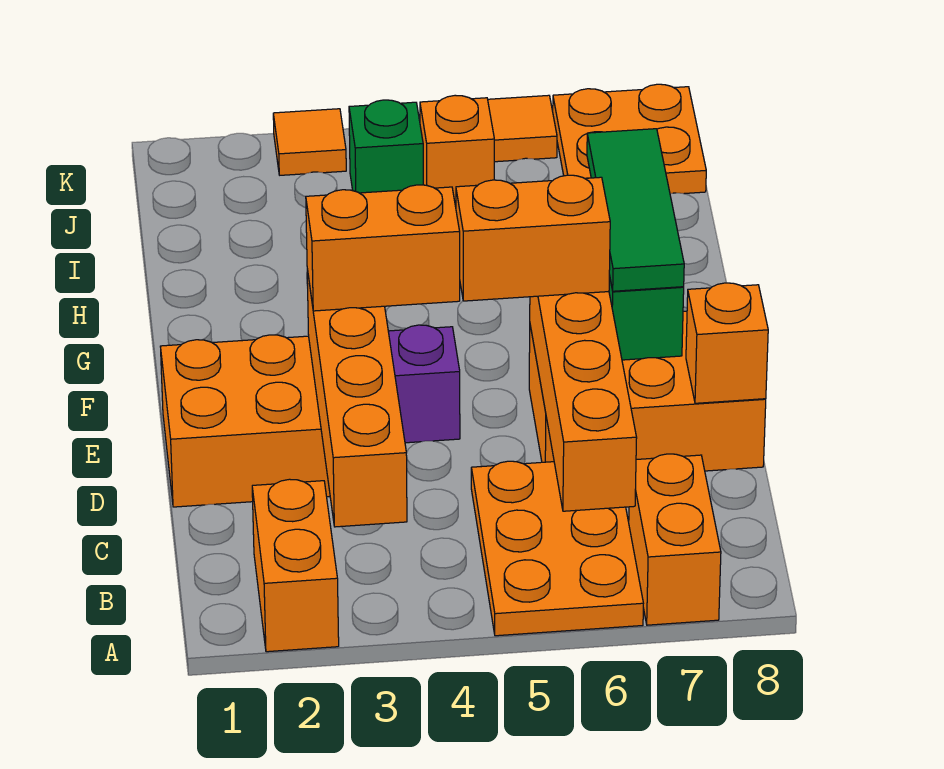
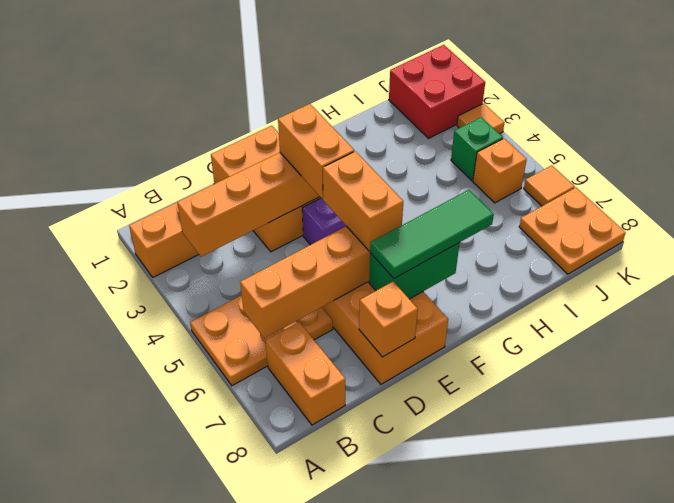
orange 1x2 brick [629,454,721,625] -> orange 1x2 brick turned to [266,322,345,425]
none -> red 2x2 brick [389,45,485,138]

